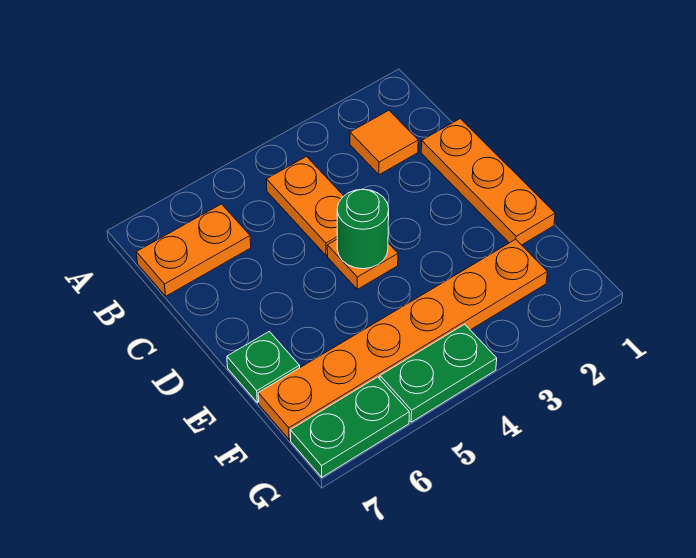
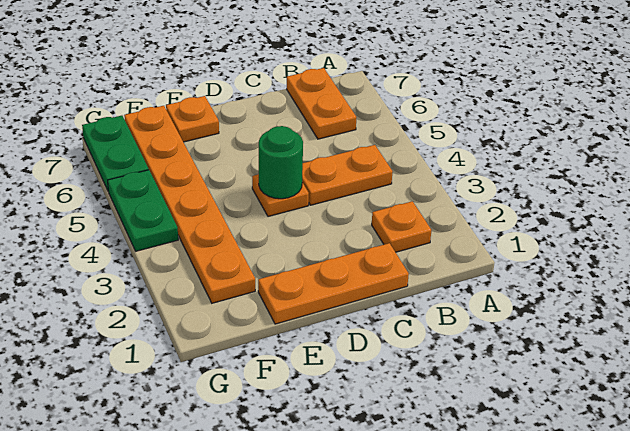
orange 1x1 tile [350,110,418,175] -> orange 1x1 plate [372,201,431,252]
green 1x1 plate [227,331,300,403] -> orange 1x1 plate [166,96,219,142]

